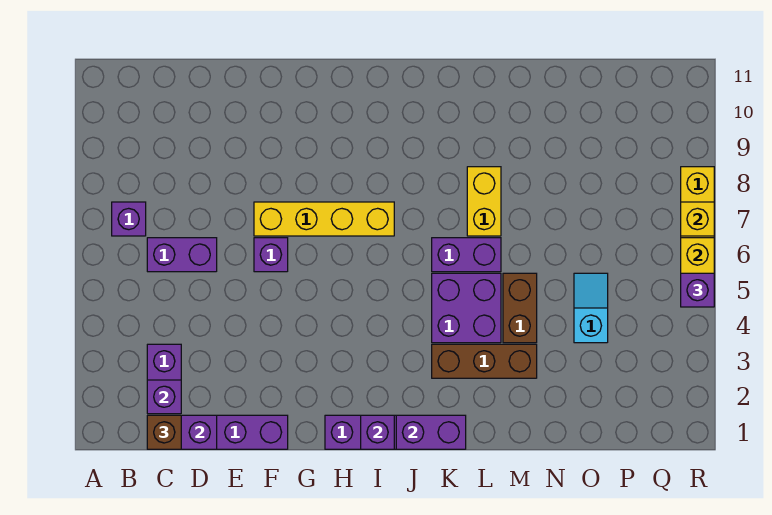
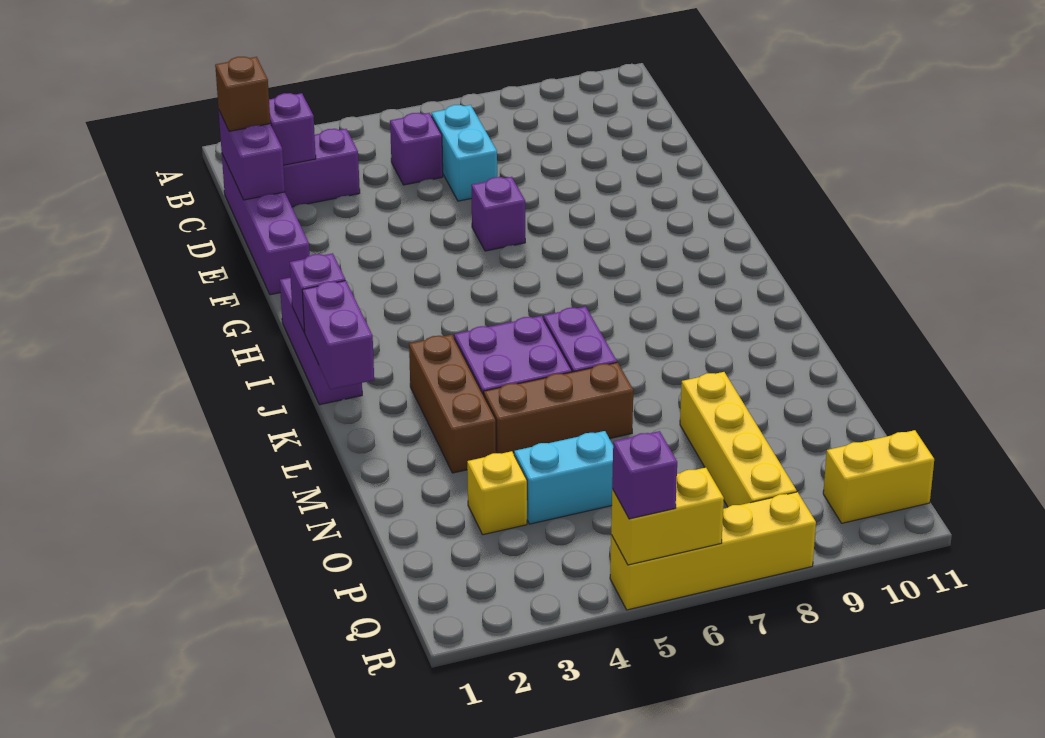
purple 1x1 brick [112,202,146,236] -> purple 1x1 brick moved to [390,113,443,185]
purple 1x2 brick [147,238,217,272] -> cyan 1x2 brick [432,105,497,201]
yellow 1x4 brick [254,202,394,236] -> yellow 1x4 brick moved to [680,372,797,507]
yellow 1x2 brick [467,167,501,236] -> yellow 1x2 brick moved to [823,430,934,523]
brown 1x2 brick [503,273,537,343] -> brown 1x3 brick [484,362,633,454]
cyan 1x2 slope [574,273,608,343] -> cyan 1x2 brick [514,431,613,524]
yellow 1x1 brick [681,202,714,236] -> yellow 1x1 brick moved to [467,451,527,535]

